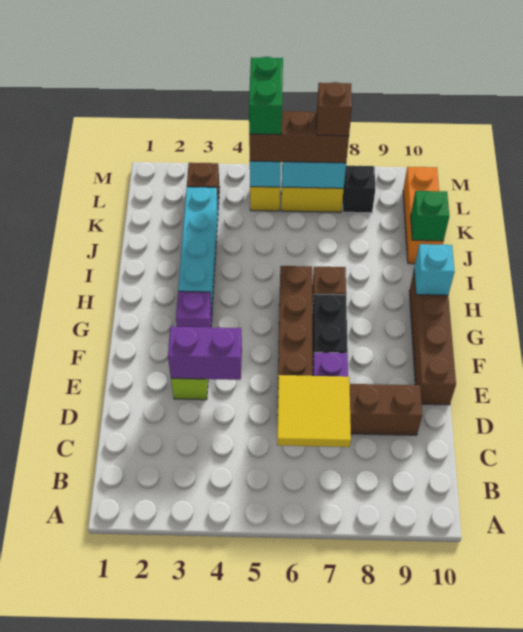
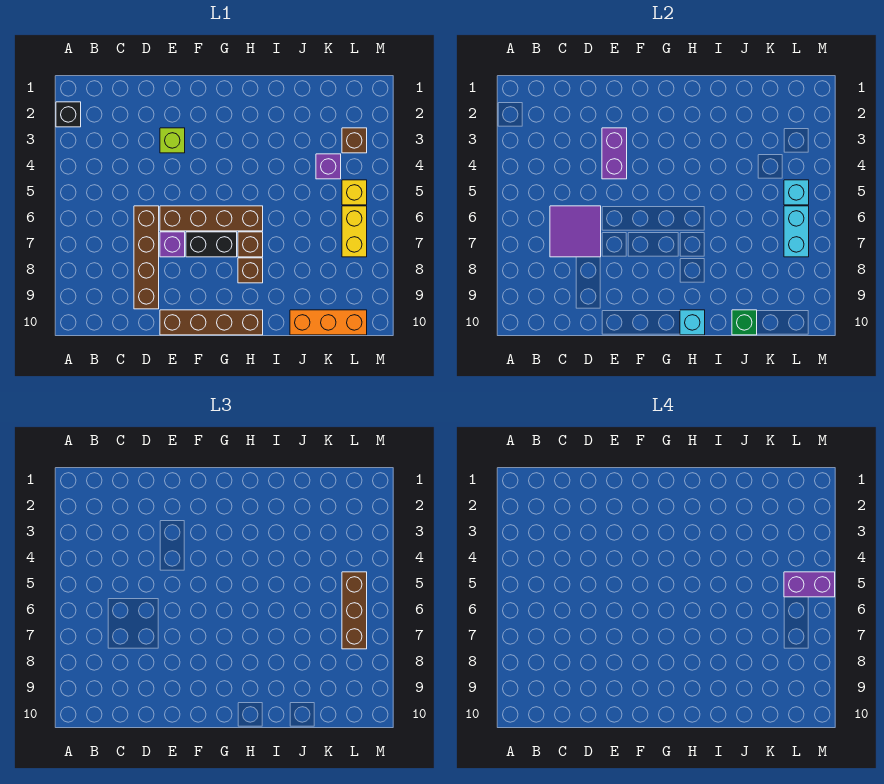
yellow 2x2 tile [277,375,351,447] -> purple 2x2 tile [550,206,601,257]
purple 1x1 brick [176,291,212,328] -> purple 1x1 brick moved to [316,154,341,179]
cyan 1x4 brick [178,187,218,308] -> none
green 1x2 brick [249,57,283,135] -> purple 1x2 brick [784,572,835,597]
brown 1x1 brick [317,82,352,136] -> brown 1x1 brick moved to [238,258,263,283]
black 1x1 brick [343,166,375,213] -> black 1x1 brick moved to [56,102,81,127]

